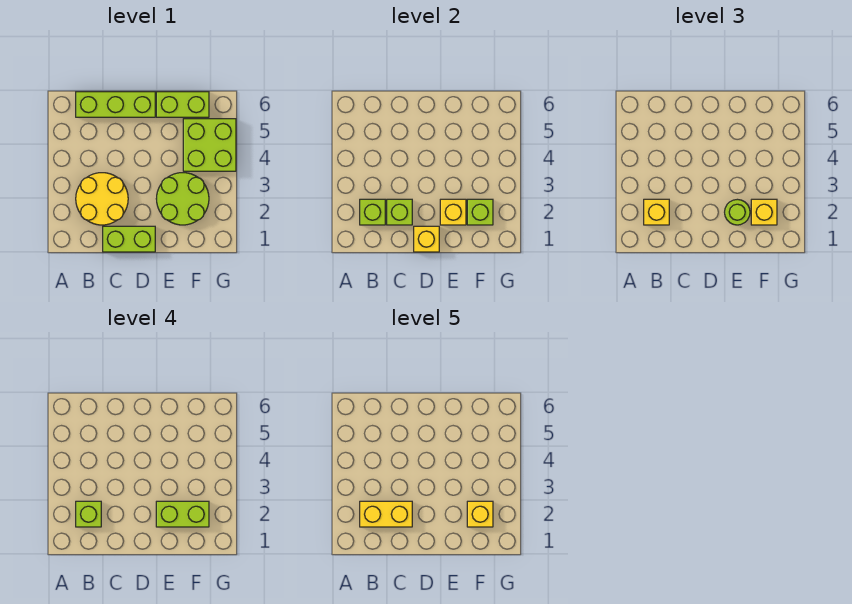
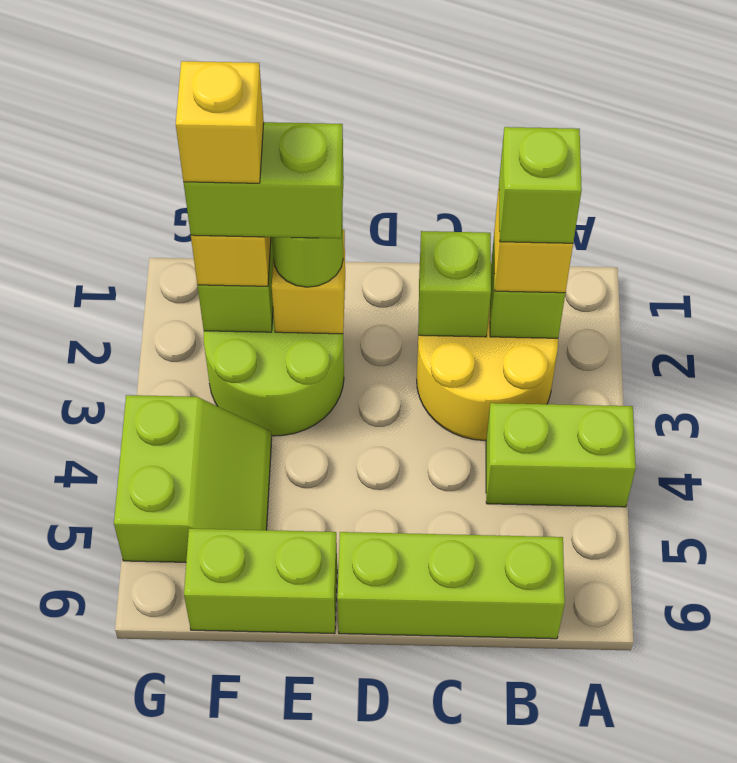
yellow 1x2 brick [360,501,412,527] -> none
lime 1x2 brick [103,226,155,252] -> lime 1x2 brick moved to [486,403,636,507]
yellow 1x1 brick [414,226,439,252] -> none
lime 2x2 brick [183,119,236,171] -> lime 2x2 slope [114,395,272,562]

